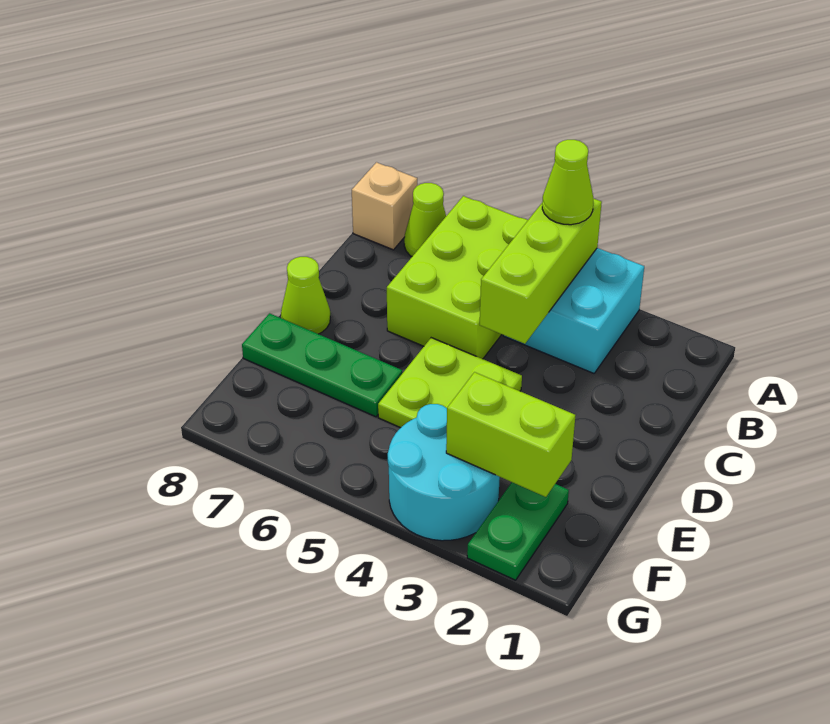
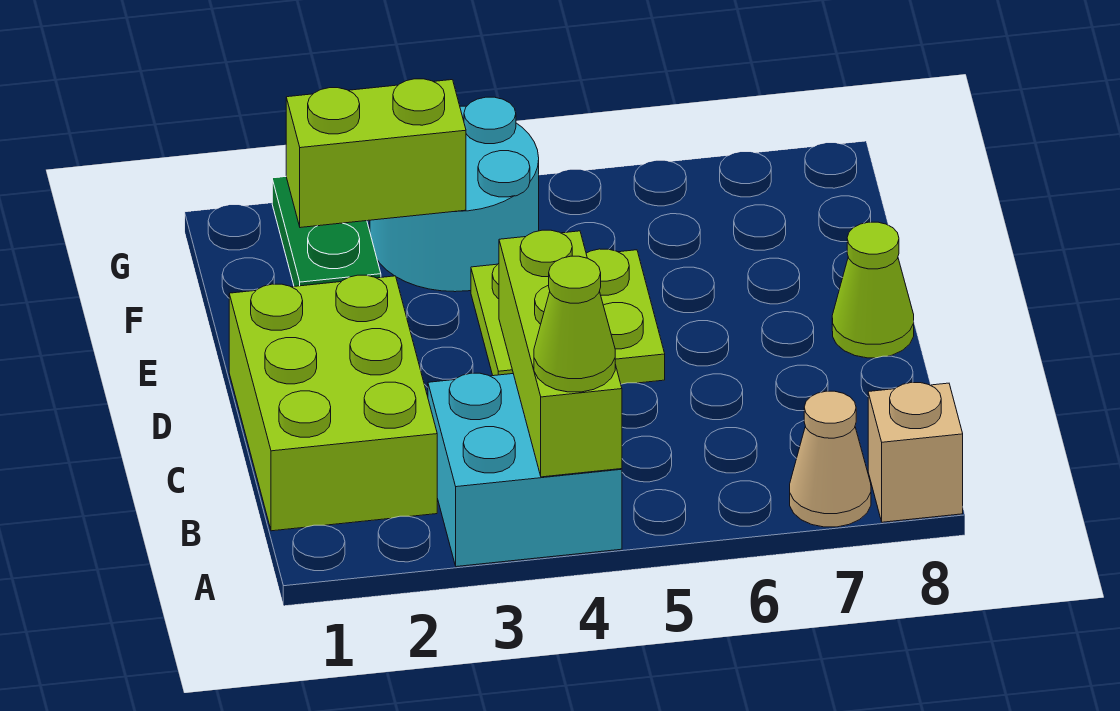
lime 2x3 brick [387,196,528,359] -> lime 2x3 brick moved to [229,275,437,531]
lime 1x1 cone [404,183,446,256] -> tan 1x1 cone [790,391,871,527]
green 1x3 plate [242,313,402,417] -> none

